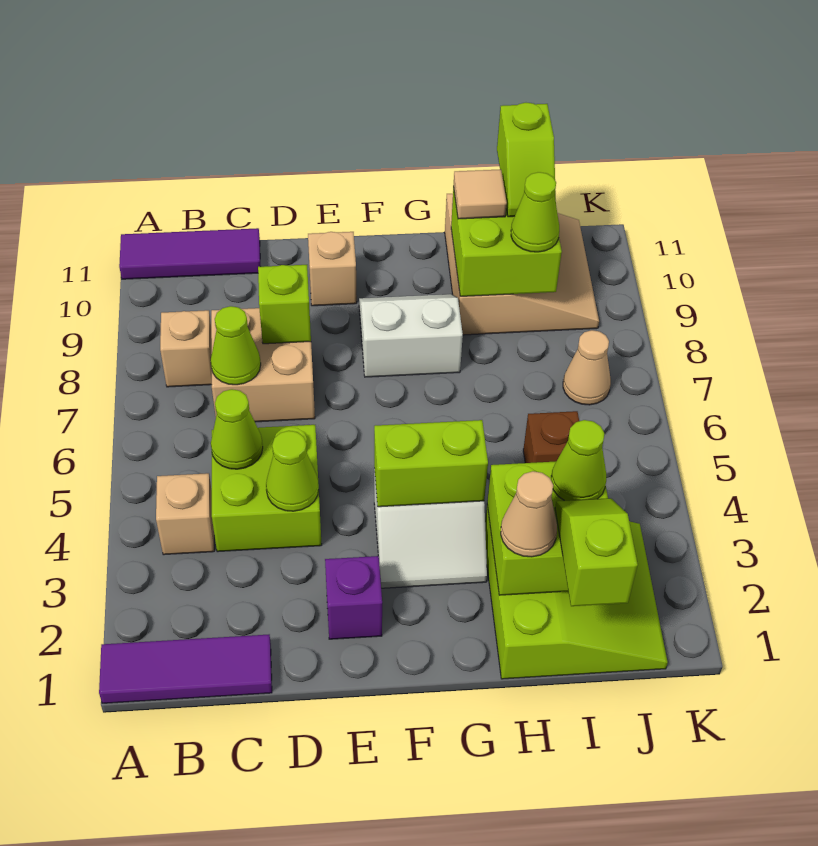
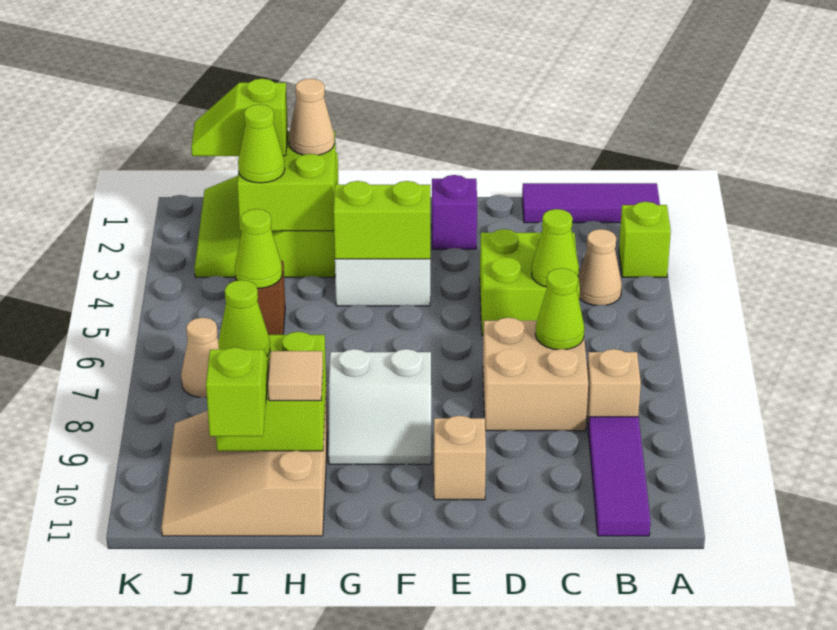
purple 1x3 tile [119,228,261,279] -> purple 1x3 tile turned to [588,417,651,536]
tan 1x1 brick [156,473,214,555] -> tan 1x1 cone [579,229,622,305]
lime 1x1 cone [266,431,319,511] -> lime 1x1 cone moved to [235,209,282,288]
lime 1x1 brick [258,265,311,344] -> lime 1x1 brick moved to [619,202,671,277]
lime 1x2 slope [555,498,638,606] -> lime 1x2 slope turned to [191,79,288,156]

